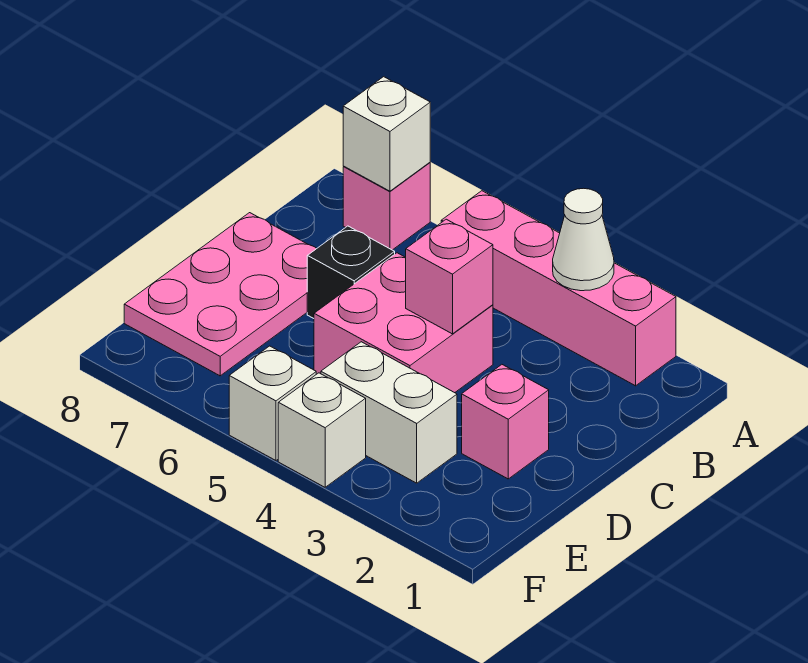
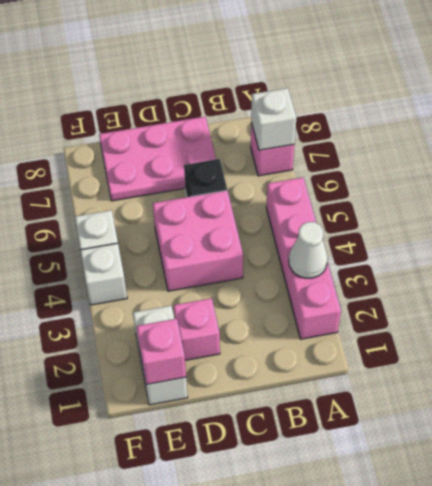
pink 1x1 brick [406,219,493,334] -> pink 1x1 brick moved to [137,319,186,384]
white 1x2 brick [321,342,457,483] -> white 1x2 brick moved to [133,306,188,405]

